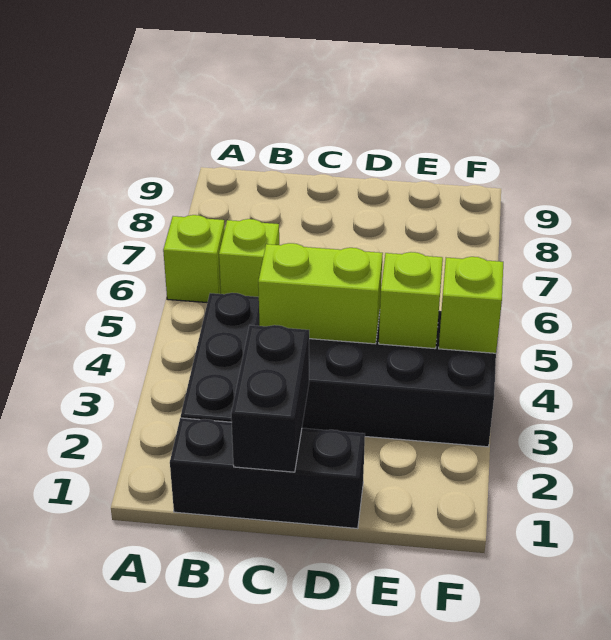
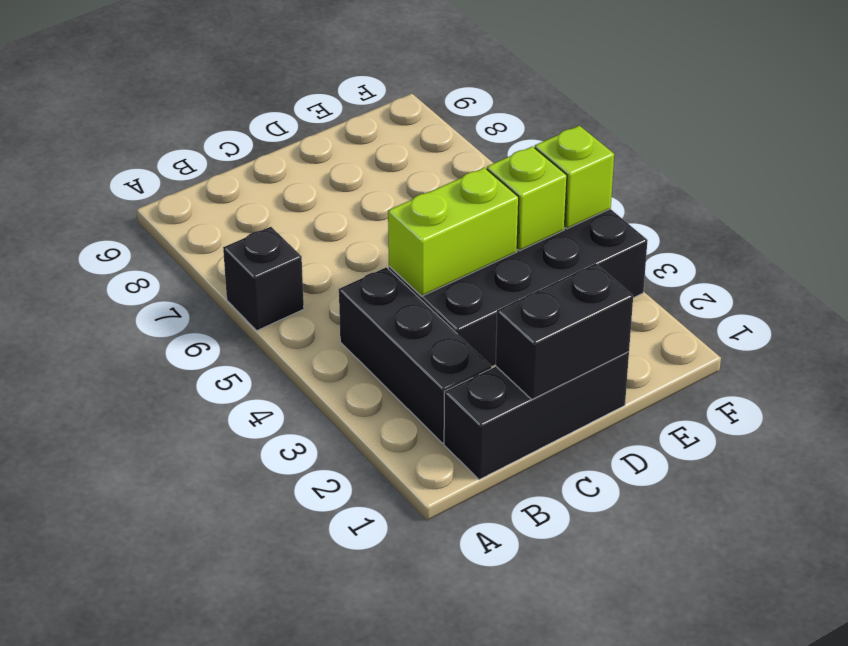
lime 1x1 brick [163,215,225,302] -> black 1x1 brick [223,227,304,330]
lime 1x1 brick [219,219,279,297] -> none
black 1x2 brick [231,325,309,472] -> black 1x2 brick turned to [496,263,633,399]

